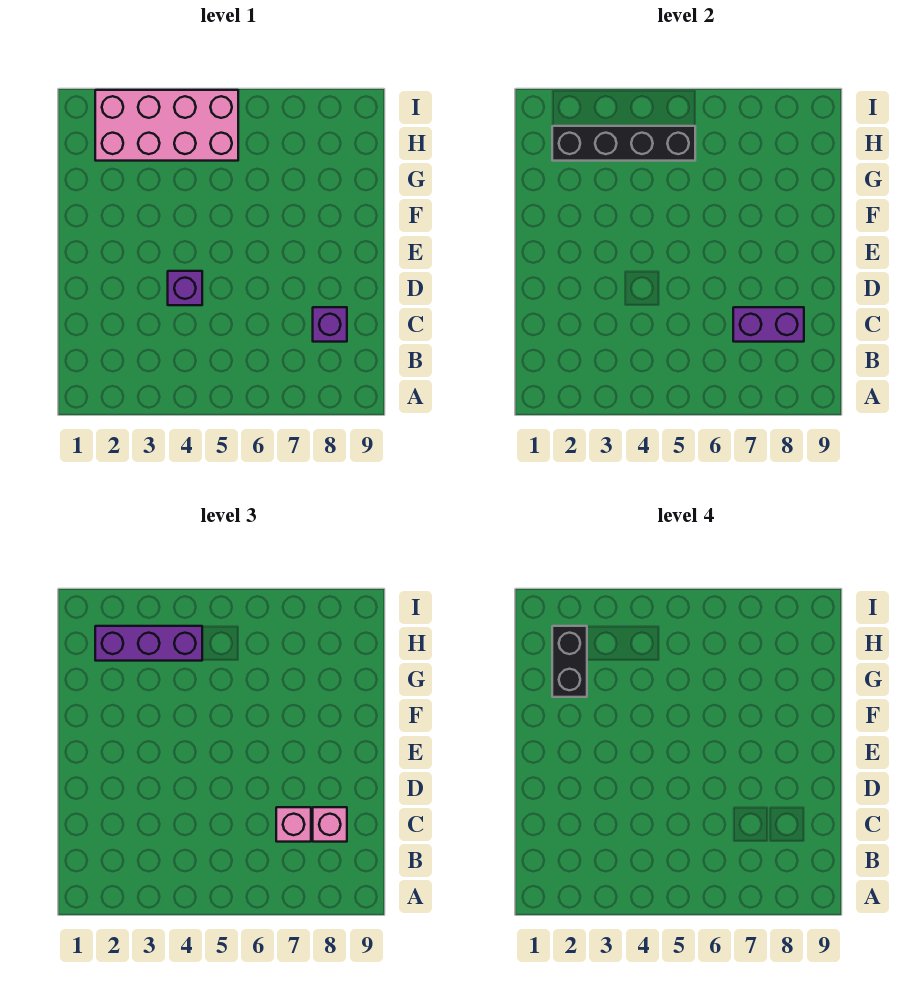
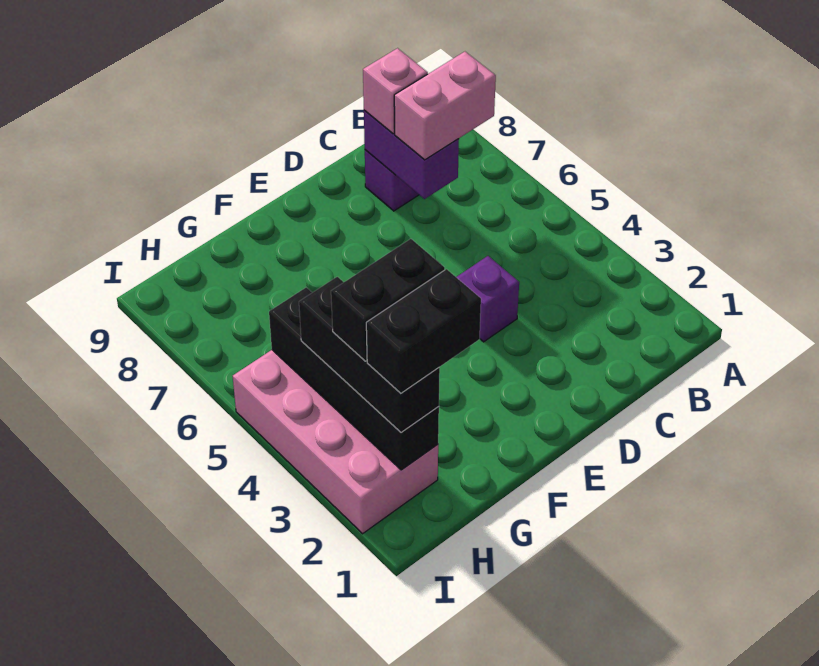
pink 1x1 brick [276,807,311,842] -> pink 1x2 brick [394,52,496,160]
none -> black 1x2 brick [331,239,445,361]
purple 1x3 brick [95,626,202,661] -> black 1x3 brick [299,277,440,433]

